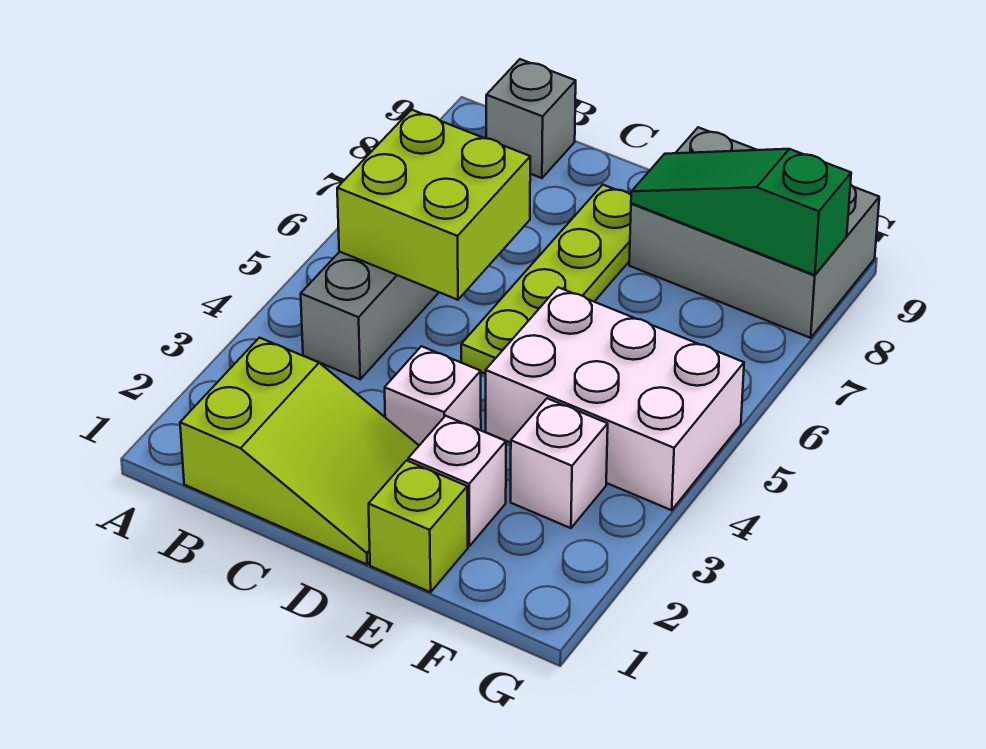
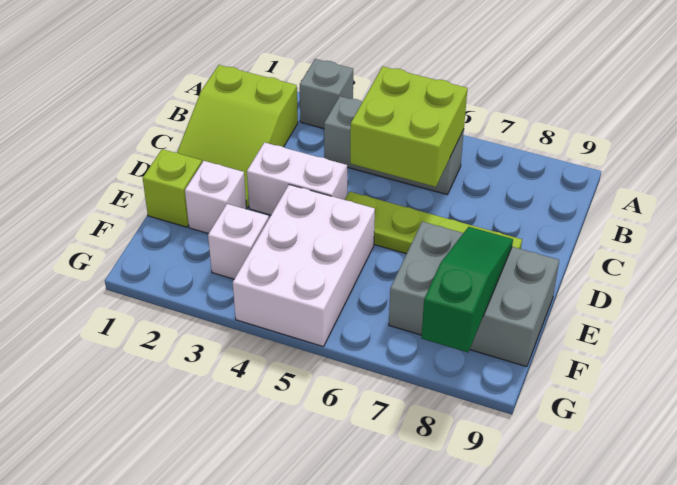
grey 1x1 brick [486,59,576,178] -> grey 1x1 brick moved to [300,59,353,129]
white 1x1 brick [385,346,481,445] -> white 1x2 brick [247,142,347,215]
grey 2x3 brick [629,127,879,338] -> grey 2x3 brick turned to [389,222,559,367]

